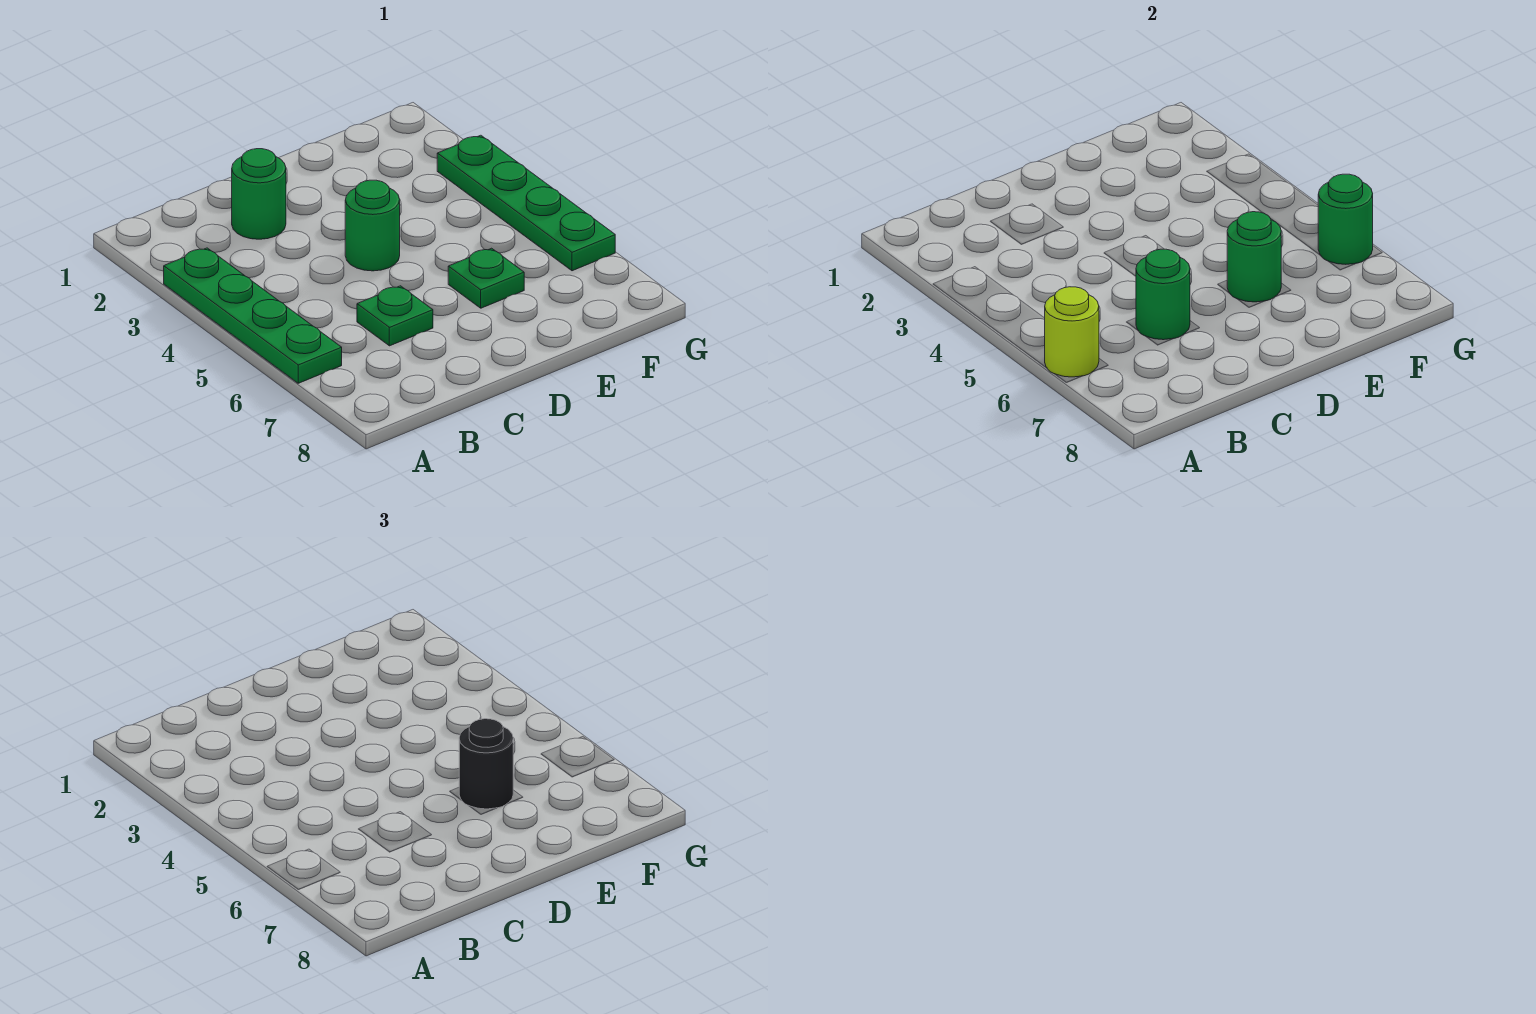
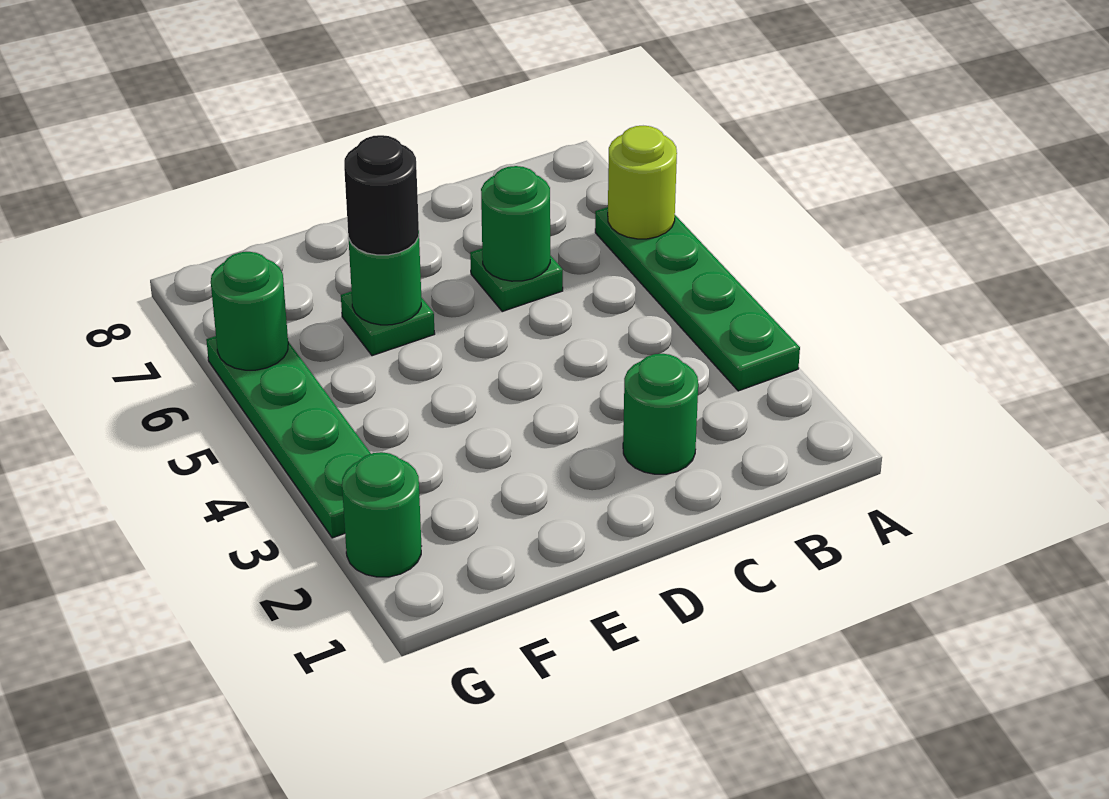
green 1x1 round brick [345,180,400,271] -> green 1x1 round brick moved to [342,452,421,577]

